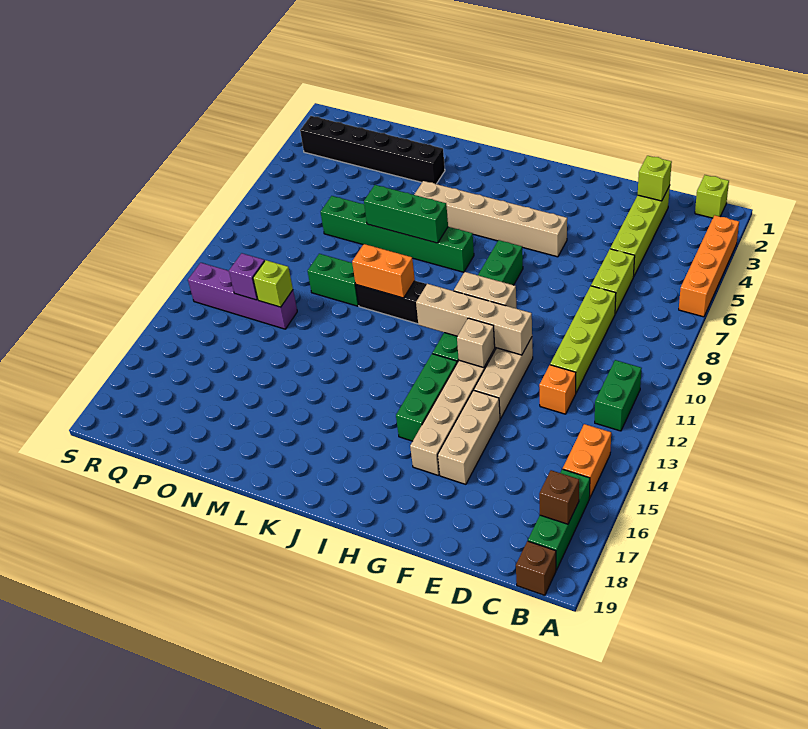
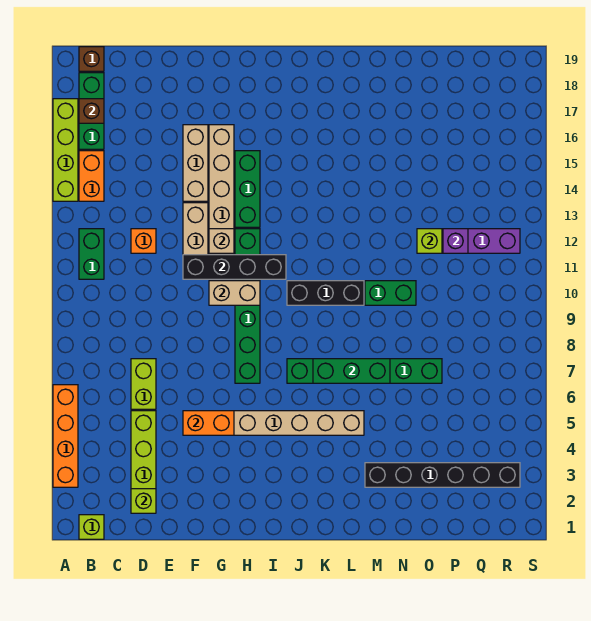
lime 1x4 brick [550,286,616,393] -> lime 1x4 brick moved to [53,99,78,201]
tan 1x4 brick [416,284,532,355] -> black 1x4 brick [183,255,286,279]
orange 1x2 brick [352,244,415,298] -> orange 1x2 brick moved to [183,411,234,435]

